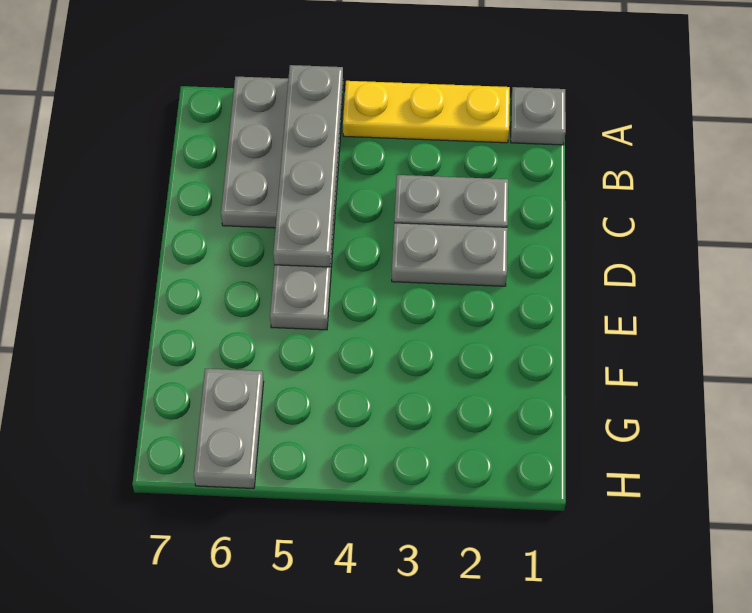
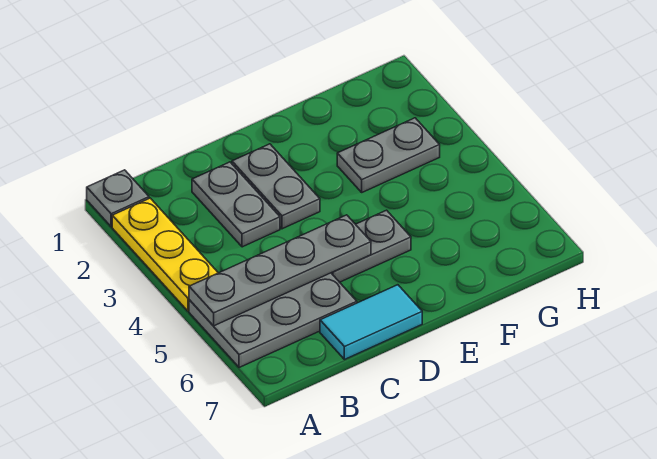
none -> cyan 1x2 tile [320,285,422,360]
grey 1x2 plate [194,369,264,489] -> grey 1x2 plate moved to [337,118,440,192]

